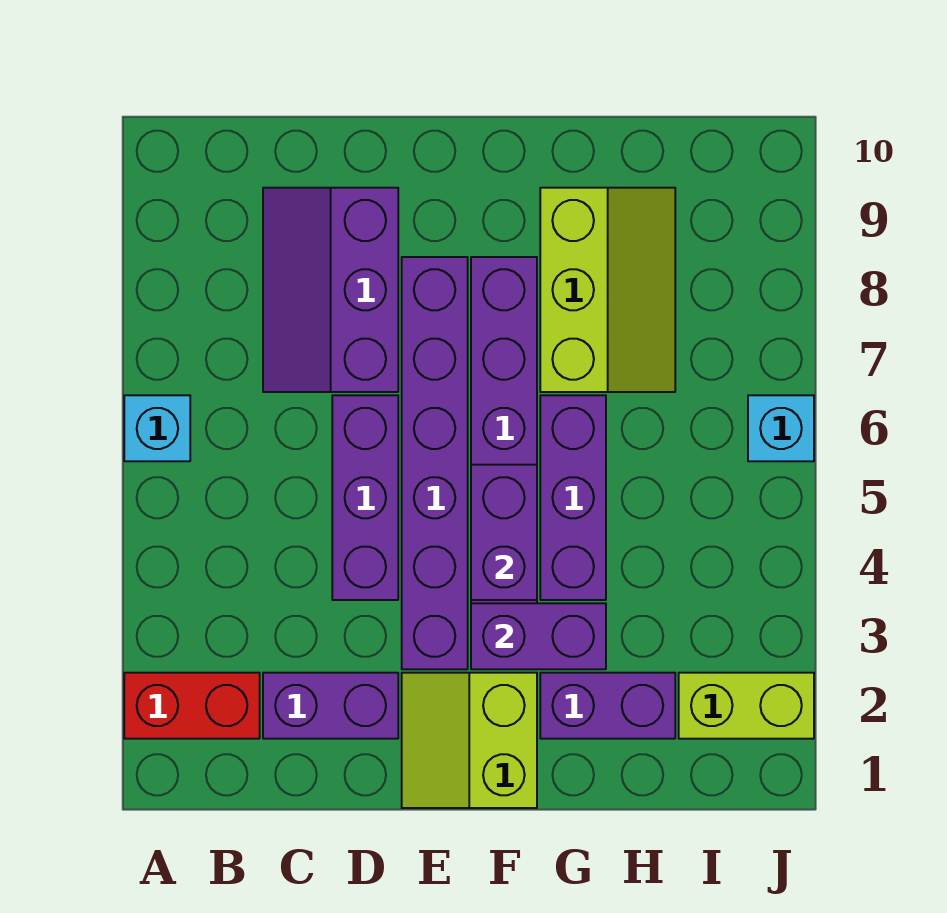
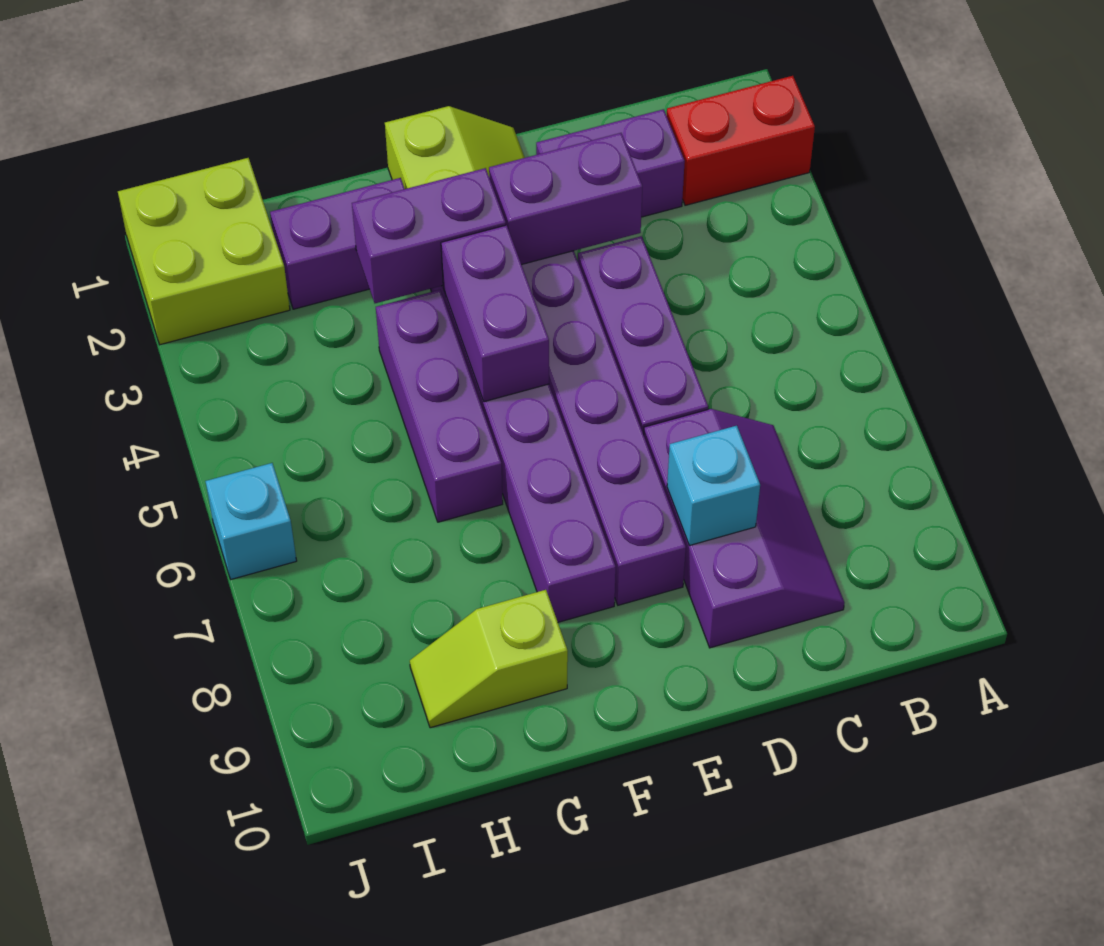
cyan 1x1 brick [124,395,190,461] -> cyan 1x1 brick moved to [667,426,760,545]
none -> purple 1x2 brick [489,133,642,265]
lime 2x3 slope [540,188,675,392] -> lime 1x2 slope [410,590,568,728]
lime 1x2 brick [679,673,814,739] -> lime 2x2 brick [118,158,290,345]

